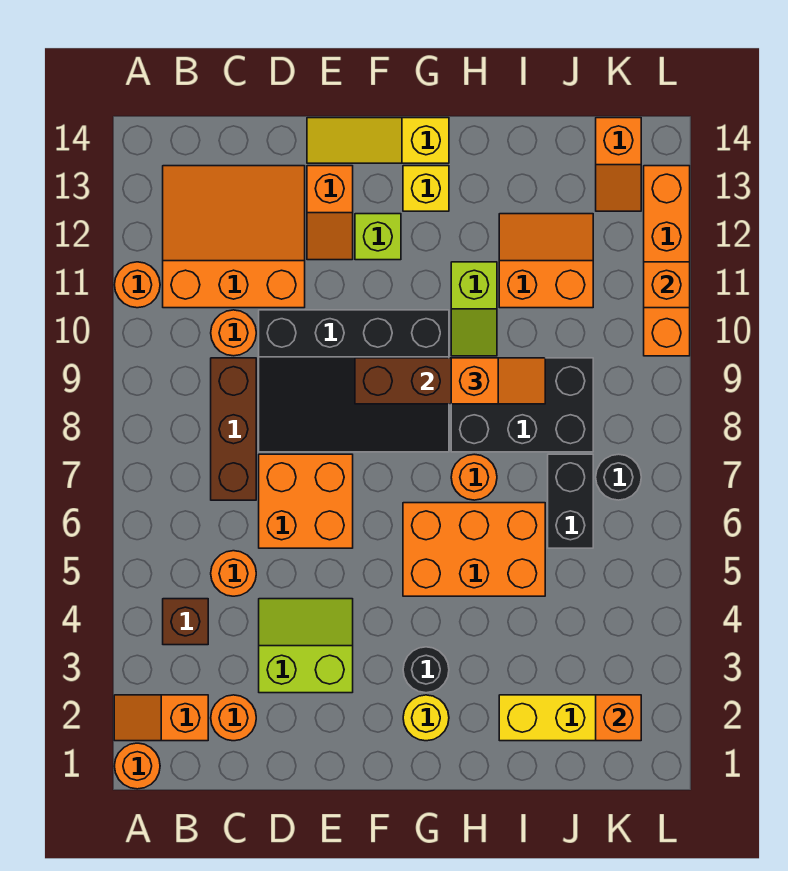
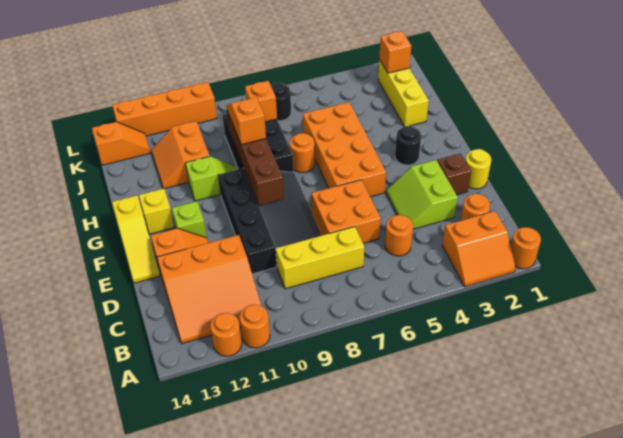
orange 1x2 slope [114,695,208,741] -> orange 2x2 slope [442,211,516,287]
brown 1x1 brick [163,599,208,645] -> brown 1x1 brick moved to [437,153,471,195]
orange 3x3 slope [163,166,305,308] -> orange 3x3 slope turned to [157,235,261,344]
brown 1x3 brick [211,358,256,500] -> yellow 1x3 brick [276,227,364,289]
orange 1x1 round brick [211,310,256,356] -> orange 1x1 round brick moved to [210,313,242,356]
yellow 1x1 round brick [403,695,449,741] -> yellow 1x1 round brick moved to [465,149,491,189]
orange 2x3 brick [403,503,545,596] -> orange 2x4 brick [303,102,386,197]
black 1x2 brick [548,454,593,548] -> none
orange 1x1 brick [644,262,690,308] -> orange 1x1 brick moved to [245,81,277,122]

